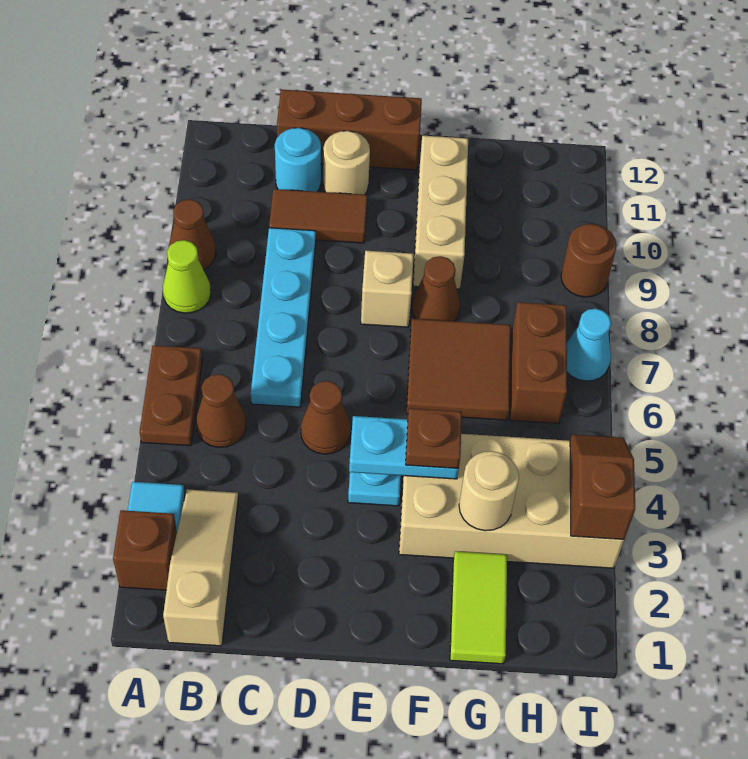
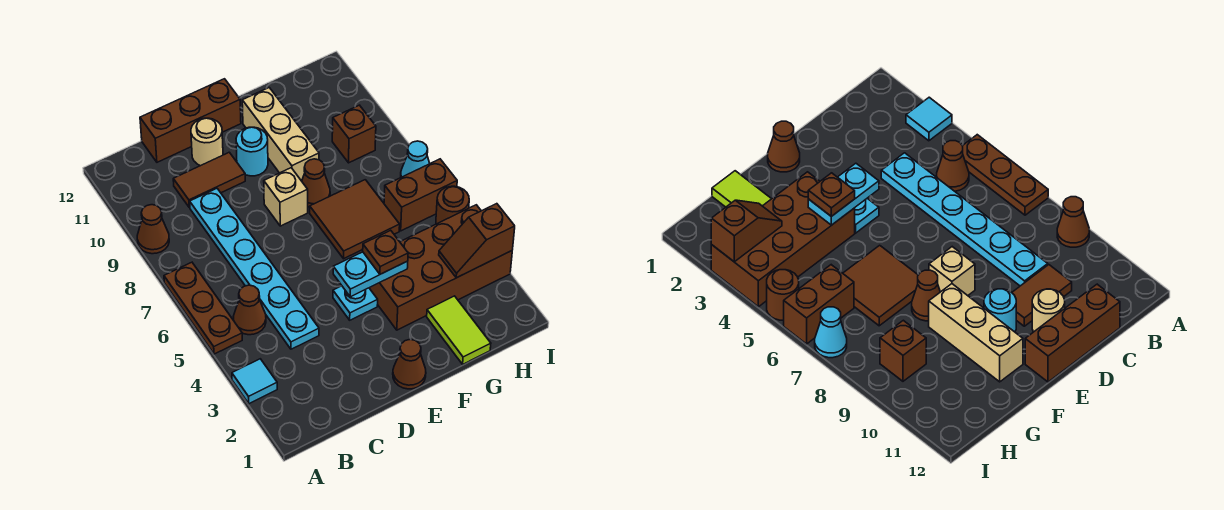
brown 1x1 brick [113,510,177,590] -> brown 1x1 brick moved to [332,105,376,163]
brown 1x2 plate [139,345,202,446] -> brown 1x3 plate [164,262,242,354]
lime 1x1 cone [163,240,211,313] -> none
tan 1x3 slope [163,489,238,646] -> none
cyan 1x4 plate [251,228,316,407] -> cyan 1x6 plate [190,189,319,349]
cyan 1x1 round brick [275,128,321,192] -> cyan 1x1 round brick moved to [236,127,268,176]
brown 1x1 cone [301,381,351,454] -> brown 1x1 cone moved to [393,339,426,389]
tan 2x4 brick [399,434,624,568] -> brown 2x4 brick [370,205,512,330]
tan 1x1 round brick [459,451,519,531] -> none
brown 1x2 brick [510,302,567,423] -> brown 1x2 brick turned to [384,159,457,231]
brown 1x2 slope [570,434,635,539] -> brown 1x2 slope turned to [439,204,515,278]
brown 1x1 round brick [561,224,617,297] -> brown 1x1 round brick moved to [436,186,469,224]

